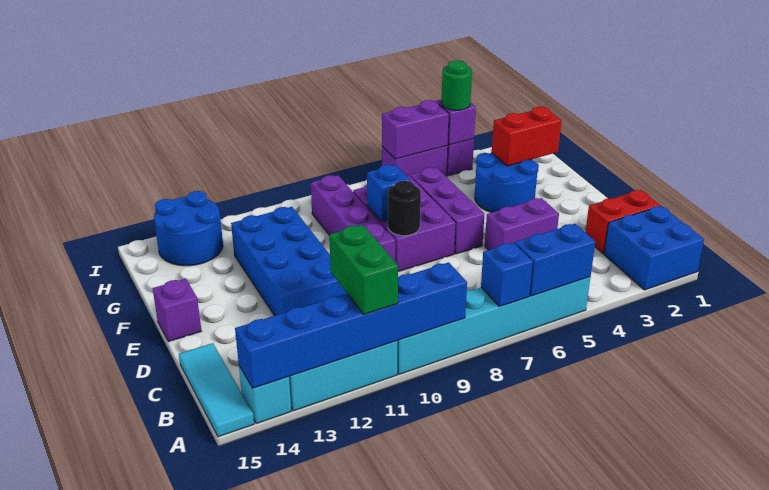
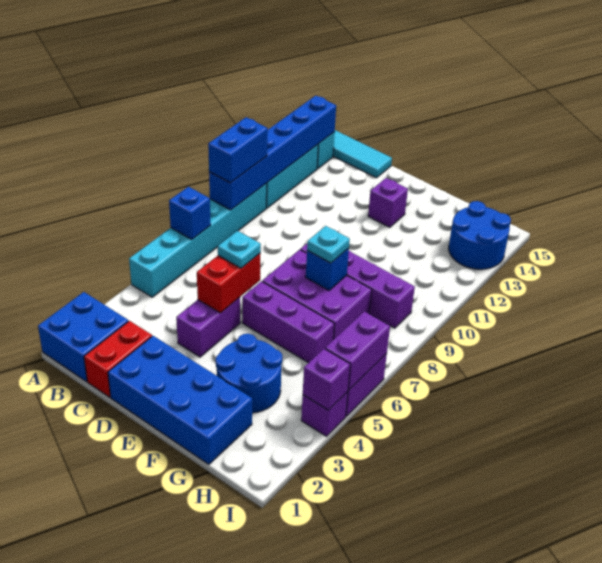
blue 1x2 brick [515,224,595,296] -> blue 1x2 brick moved to [208,117,268,183]
green 1x2 brick [329,225,398,314] -> none
none -> cyan 1x1 plate [218,231,261,268]
blue 2x4 brick [231,207,347,316] -> blue 2x4 brick moved to [108,336,252,464]
black 1x1 round brick [388,181,421,236] -> none
purple 1x1 brick [153,279,201,342] -> purple 1x1 brick moved to [368,178,408,227]
none -> cyan 1x1 plate [307,226,350,263]
red 1x2 brick [492,107,562,166] -> red 1x2 brick moved to [197,253,261,313]
green 1x1 round brick [441,60,472,110] -> none

